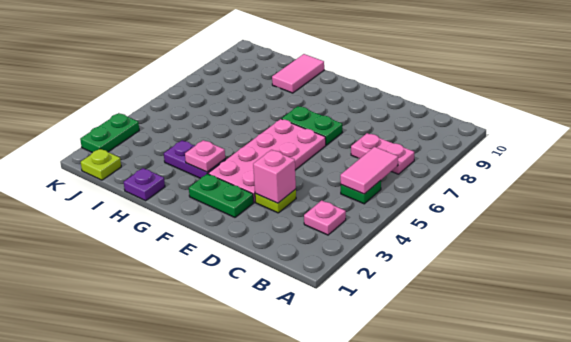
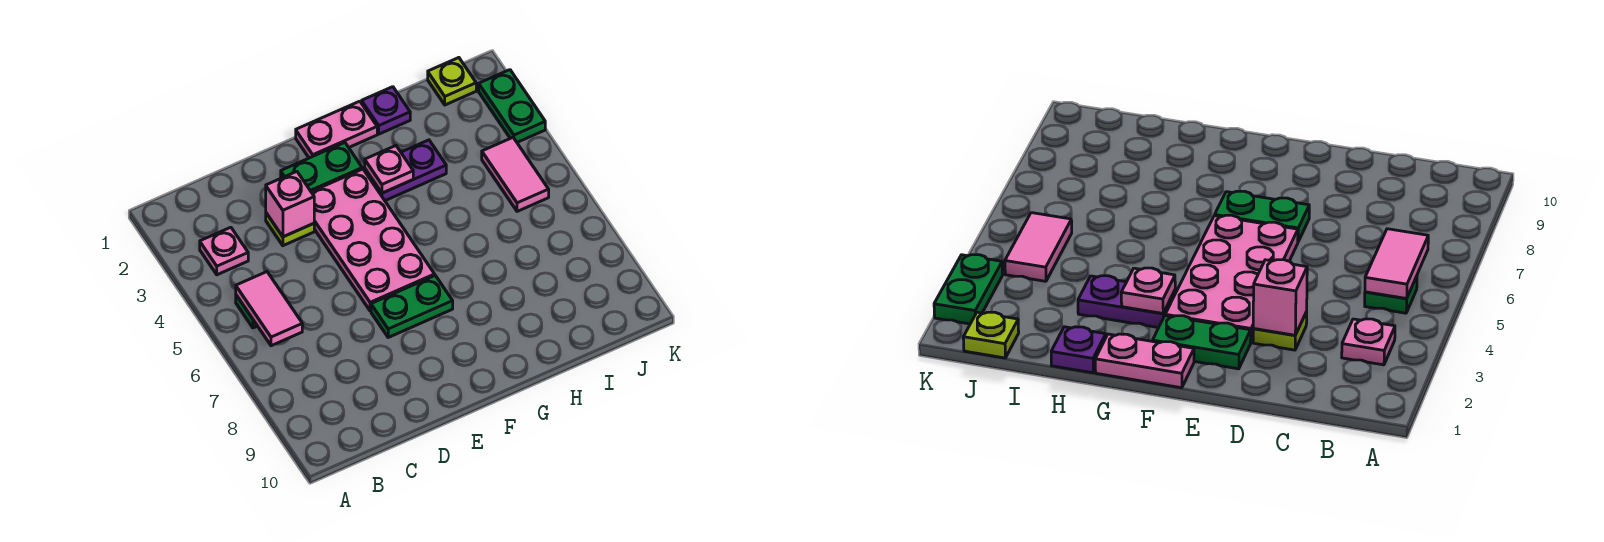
pink 1x2 plate [351,133,414,174] -> pink 1x2 plate moved to [296,101,377,158]
pink 1x2 tile [272,54,324,93] -> pink 1x2 tile moved to [482,138,549,211]

